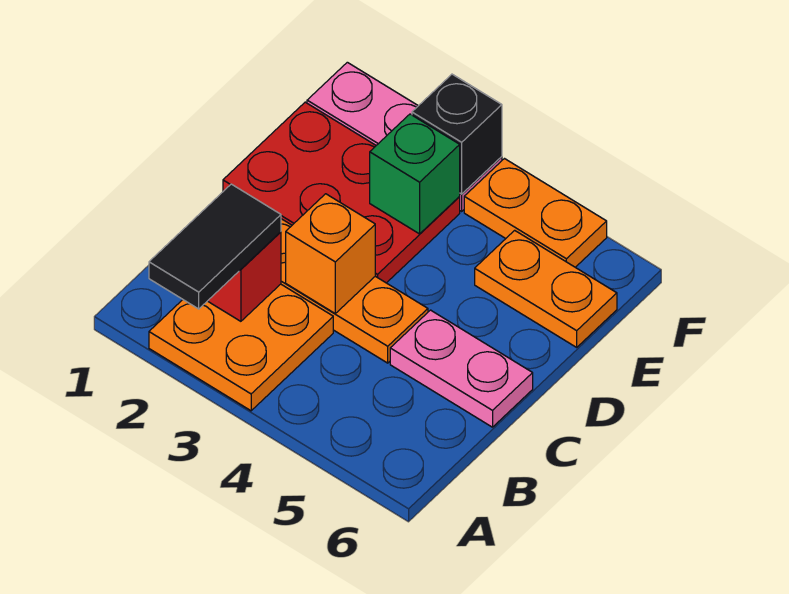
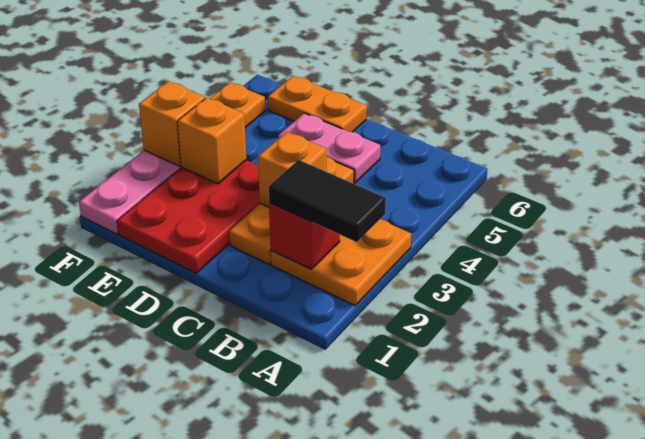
pink 1x2 plate [390,310,533,427] -> pink 1x2 plate turned to [278,113,380,183]
green 1x1 brick [370,114,460,234] -> orange 1x1 brick [177,98,246,184]
orange 1x2 plate [475,230,617,347] -> orange 1x2 plate turned to [268,76,367,132]
black 1x1 brick [412,74,502,194] -> orange 1x1 brick [139,81,205,166]

